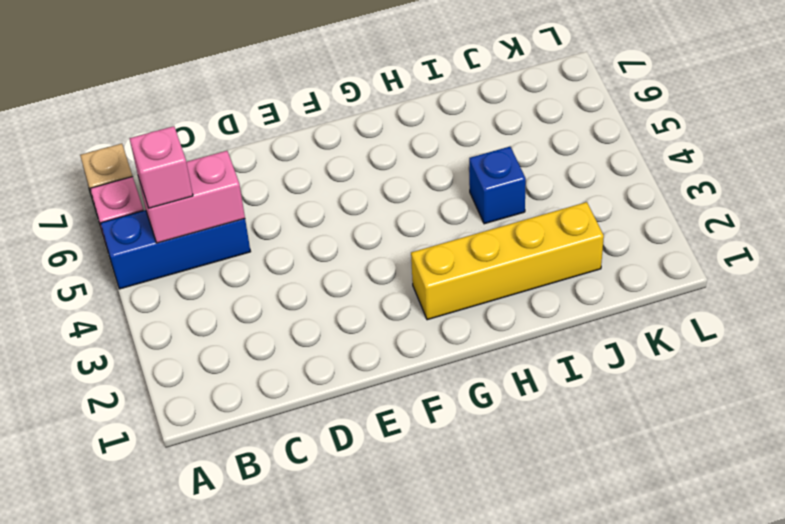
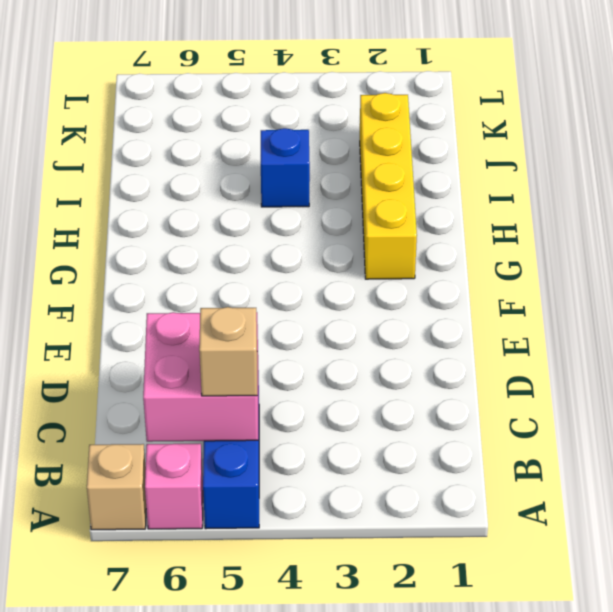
pink 1x2 brick [139,151,245,243] -> pink 2x2 brick [143,312,258,442]
pink 1x1 brick [129,126,193,208] -> tan 1x1 brick [199,307,257,396]

